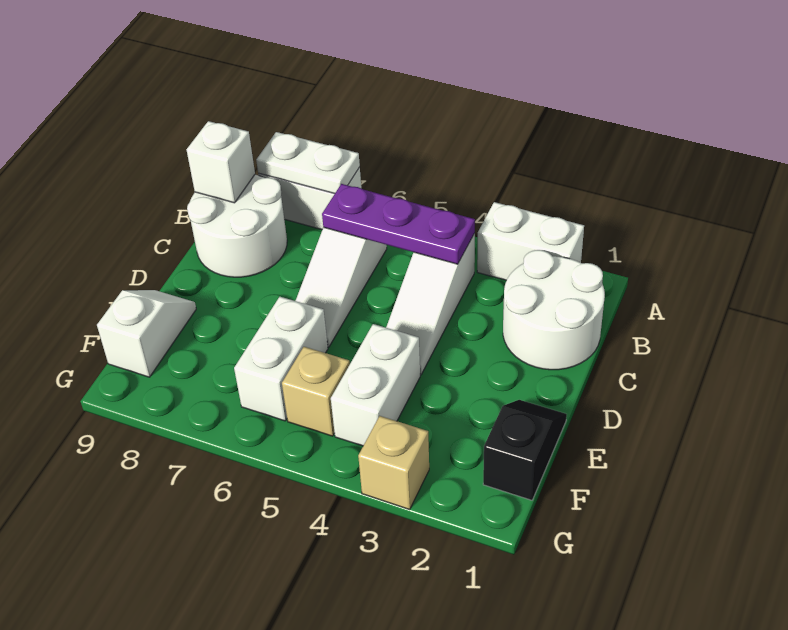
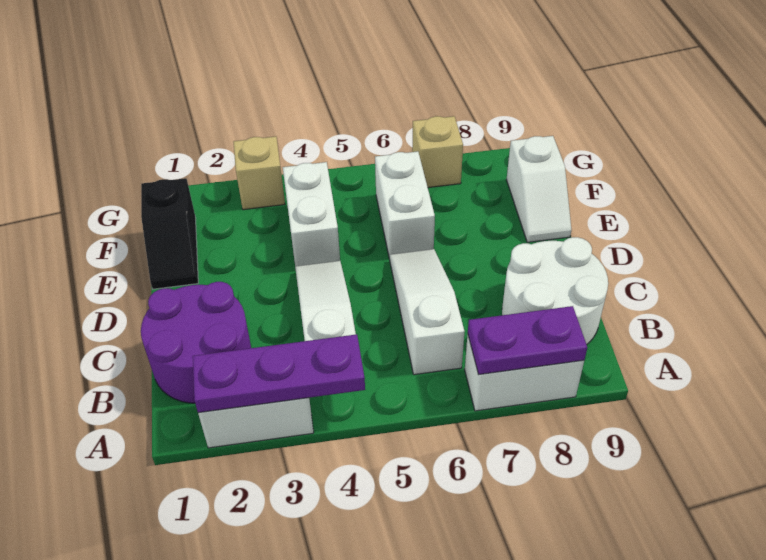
white 1x2 plate [256,132,360,194] -> purple 1x2 plate [468,306,587,374]
white 2x2 round brick [503,250,605,370] -> purple 2x2 round brick [141,282,251,403]
purple 1x3 plate [322,184,475,264] -> purple 1x3 plate moved to [193,334,365,413]
white 1x1 brick [187,121,255,203] -> none
tan 1x1 brick [282,347,350,436] -> tan 1x1 brick moved to [412,116,463,188]

